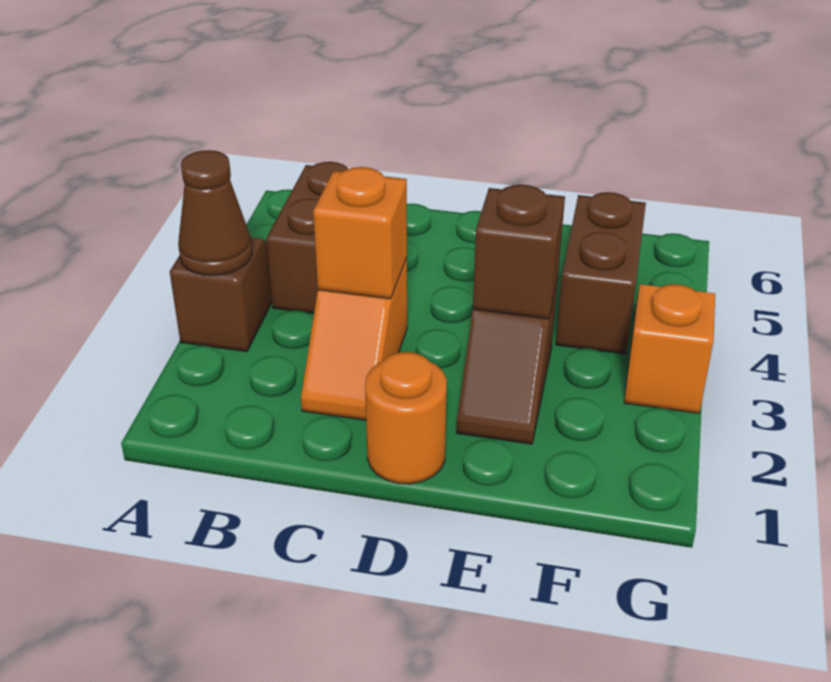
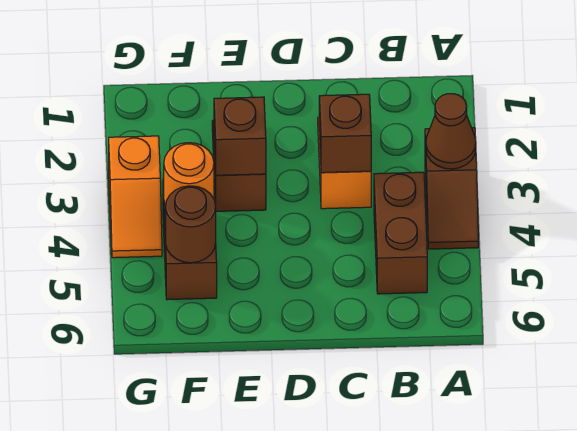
orange 1x1 brick [313,167,407,299] -> brown 1x1 brick [319,94,371,173]
orange 1x1 round brick [365,352,447,484] -> orange 1x1 round brick moved to [164,143,214,206]
none -> brown 1x1 round brick [166,186,216,263]

